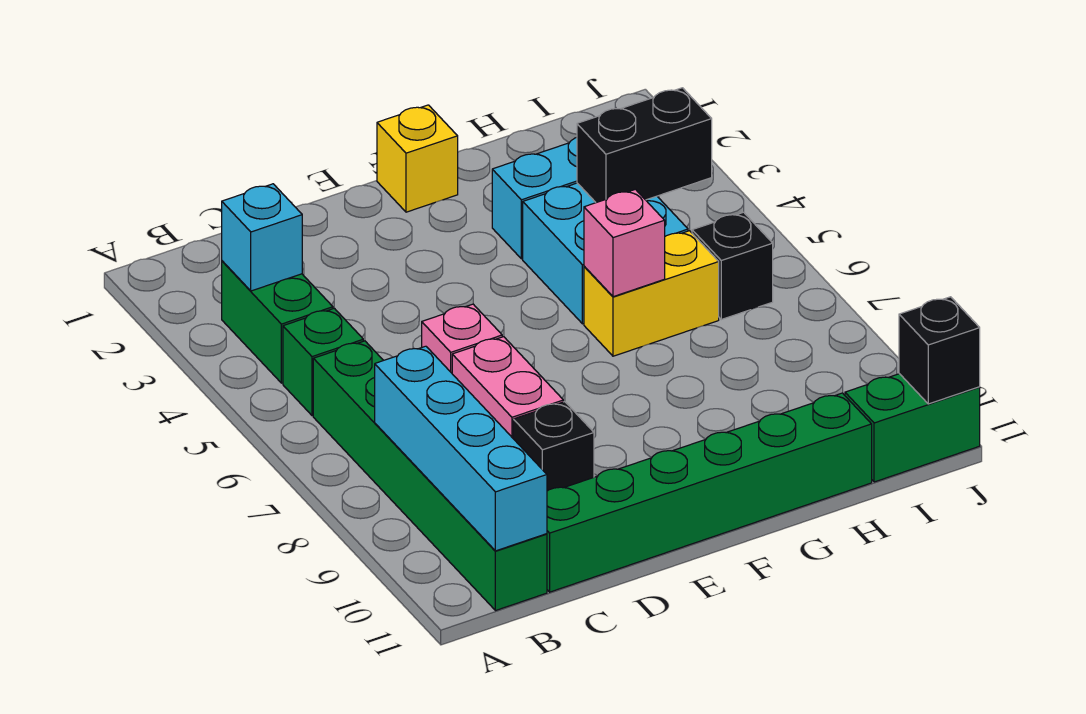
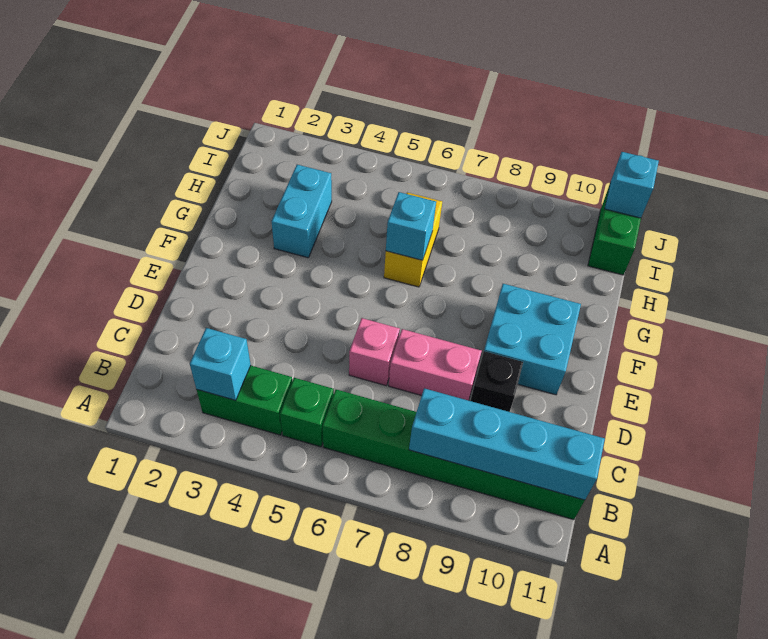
green 1x6 brick [547,393,872,592] -> none
yellow 1x1 brick [377,105,458,212] -> none
cyan 2x2 brick [523,183,688,324] -> cyan 2x2 brick moved to [484,284,581,395]
pink 1x1 brick [584,189,665,297] -> cyan 1x1 brick [386,192,436,260]
black 1x2 brick [577,88,712,203] -> none
black 1x1 brick [692,212,773,320] -> none
black 1x1 brick [899,297,980,404] -> cyan 1x1 brick [605,152,659,218]

